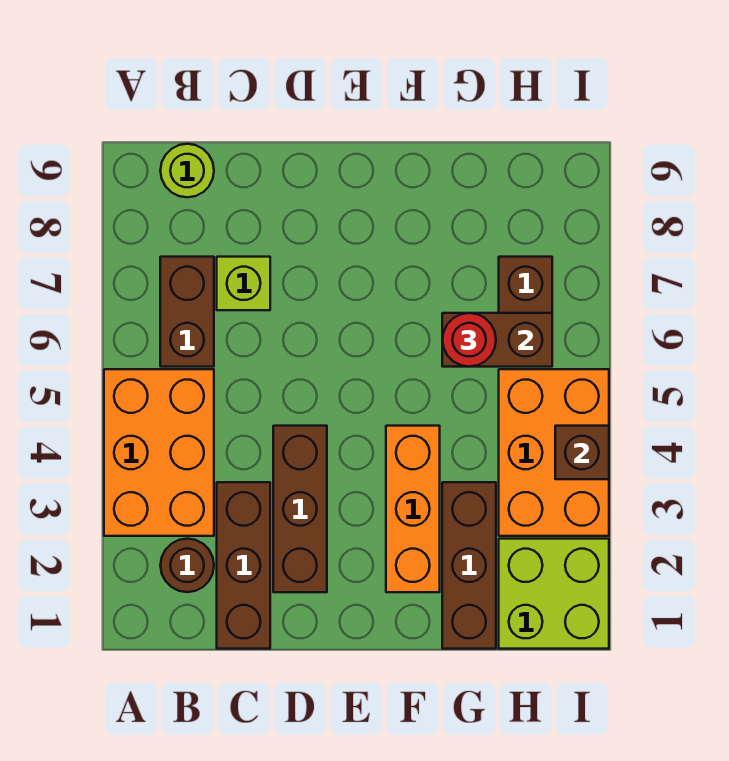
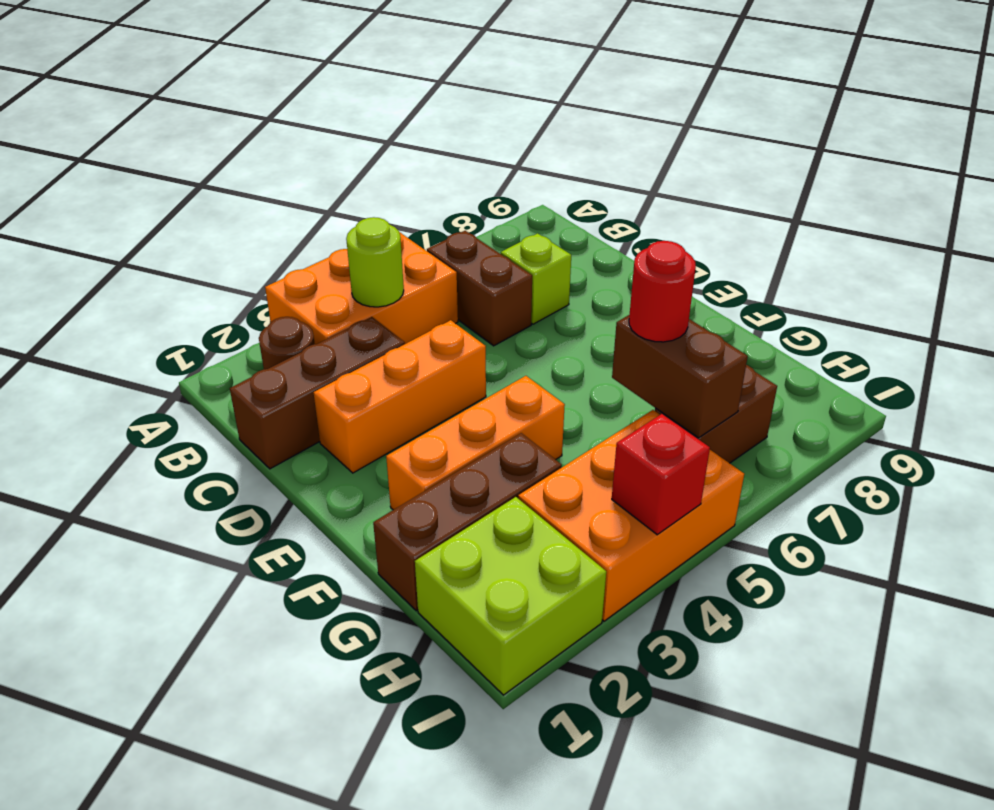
brown 1x2 brick [160,257,214,367] -> brown 1x2 brick turned to [427,231,532,346]
lime 1x1 round brick [160,144,214,197] -> lime 1x1 round brick moved to [346,217,404,307]
brown 1x3 brick [273,426,327,592] -> orange 1x3 brick [314,320,486,473]
brown 1x1 brick [555,426,609,479] -> red 1x1 brick [612,414,710,535]

